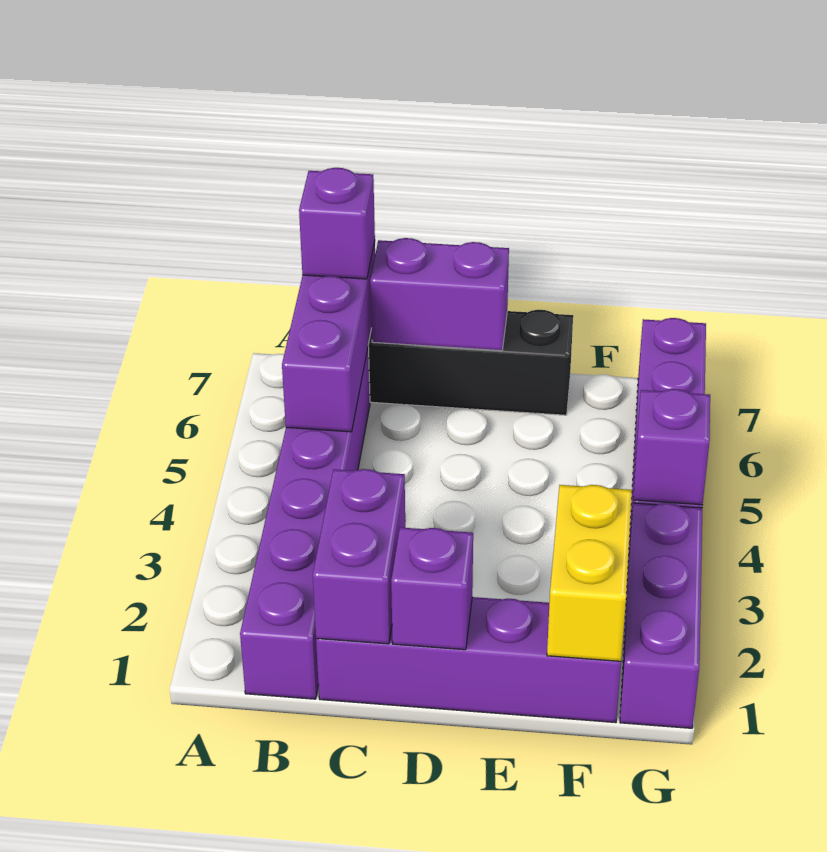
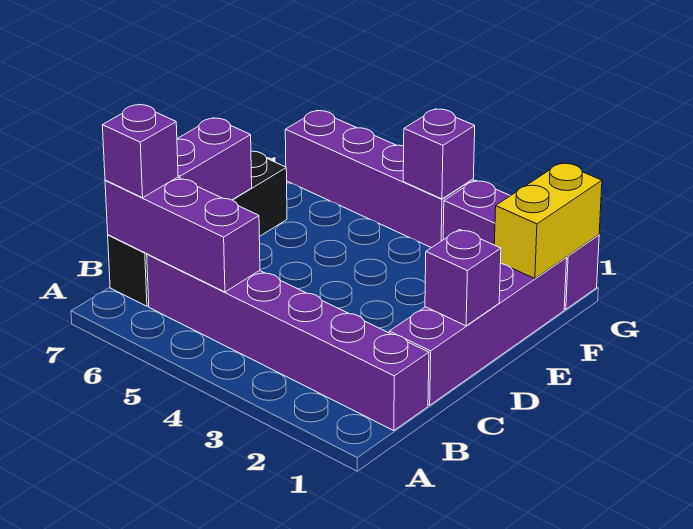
purple 1x2 brick [313,469,405,644] -> none
yellow 1x2 brick [547,485,632,661] -> yellow 1x2 brick turned to [494,163,602,279]

